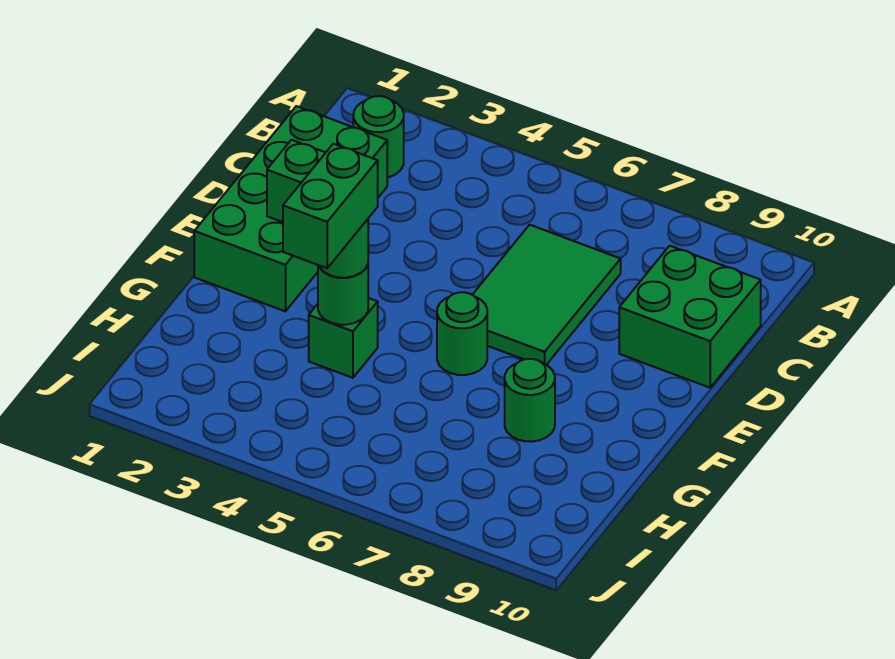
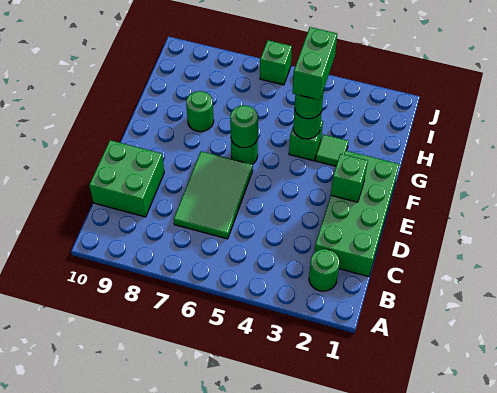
none -> green 1x1 round brick [230,105,258,148]
none -> green 1x1 tile [316,134,348,166]
none -> green 1x1 brick [260,40,292,85]

